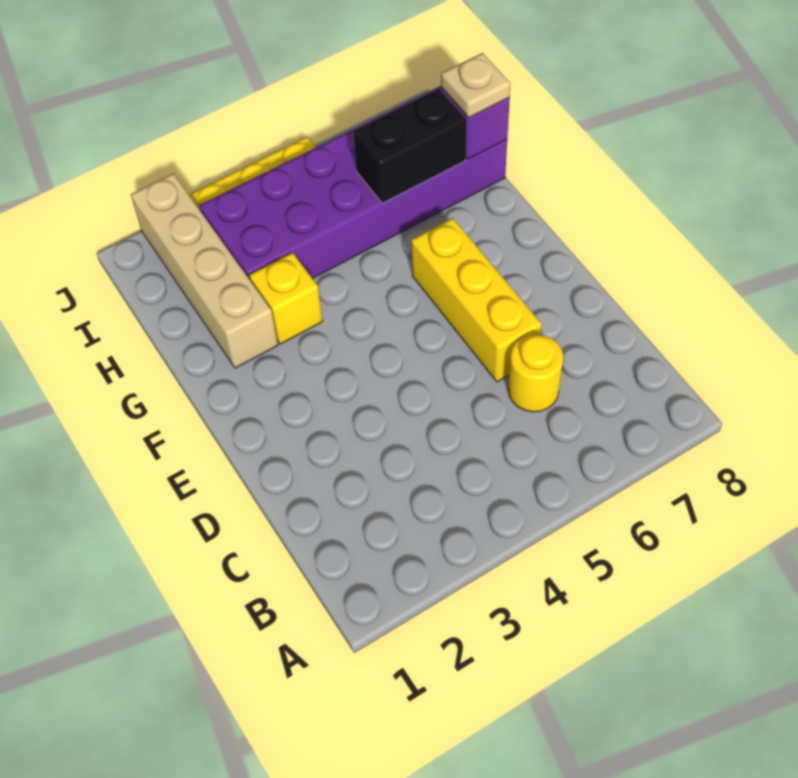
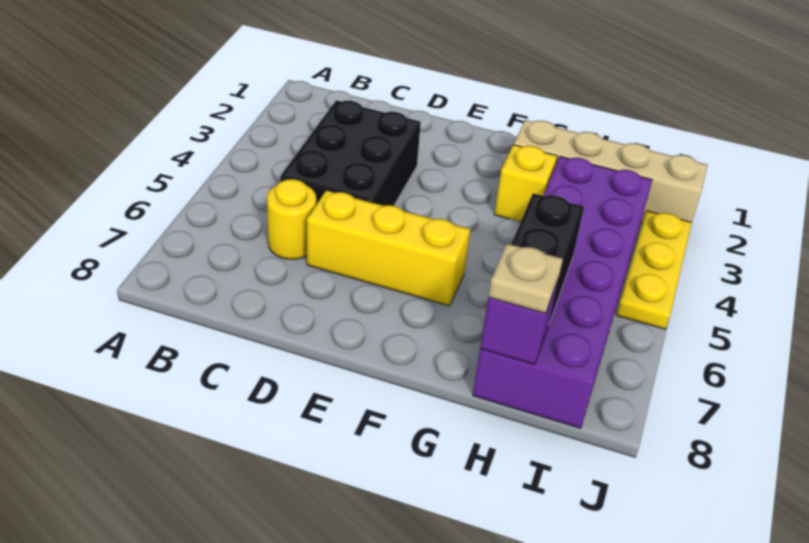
none -> black 2x3 brick [280,100,421,206]

